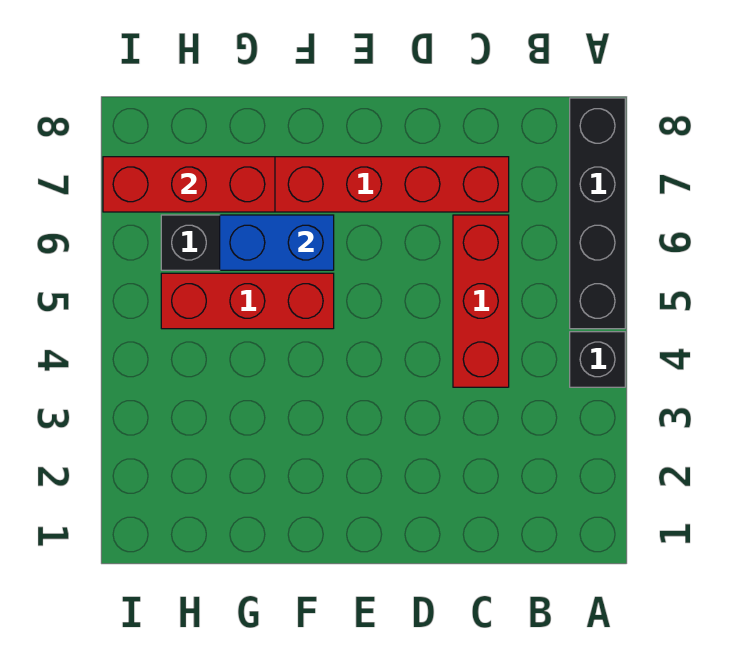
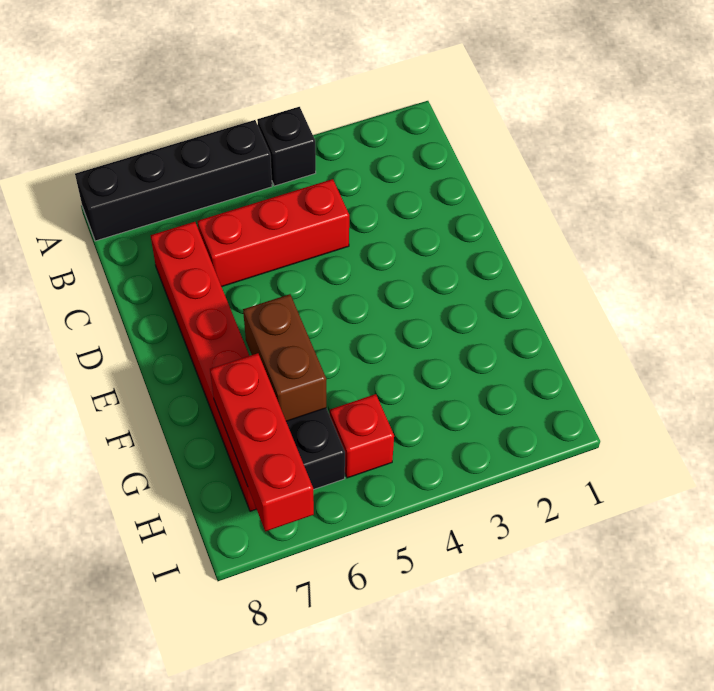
red 1x3 brick [161,273,334,329] -> red 1x1 brick [330,394,394,478]
blue 1x2 brick [220,215,334,270] -> brown 1x2 brick [243,294,326,421]

